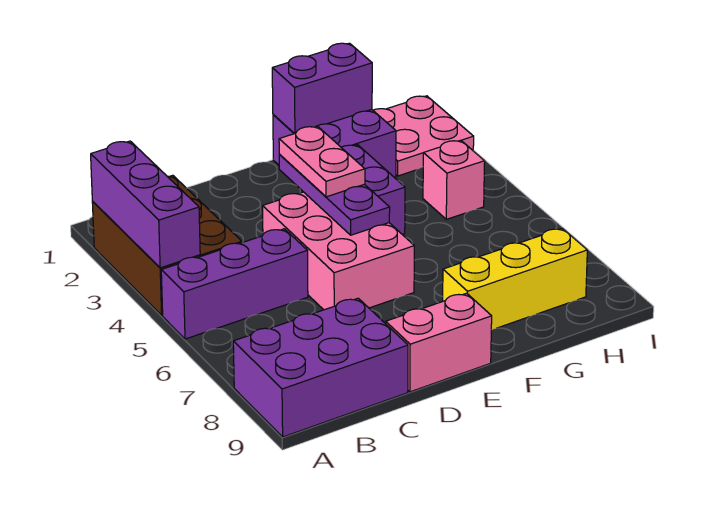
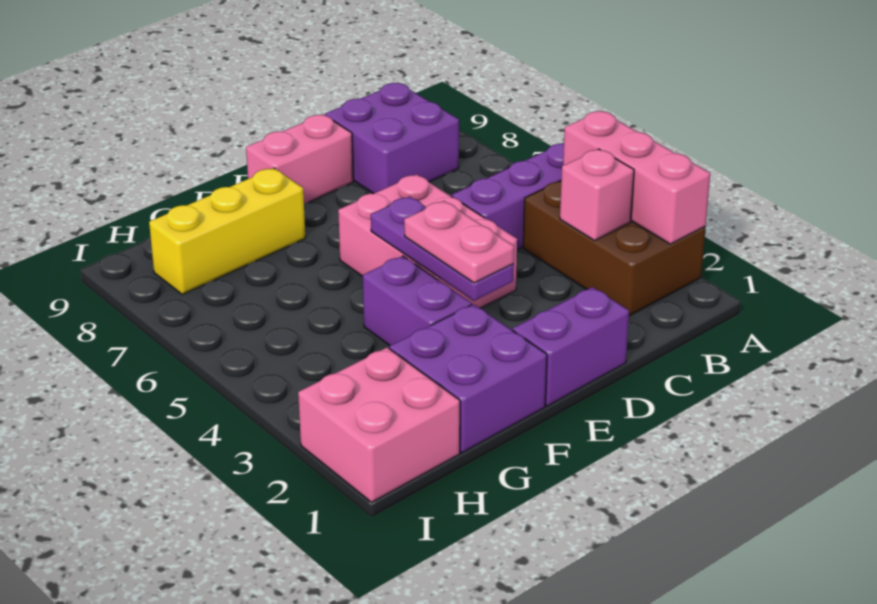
purple 1x3 brick [91,141,200,268] -> pink 1x3 brick [563,111,710,244]
purple 2x3 brick [233,298,408,437] -> purple 2x2 brick [325,83,459,194]
purple 1x2 brick [272,43,372,134] -> purple 1x2 brick moved to [513,287,629,406]
pink 2x2 plate [373,96,474,176] -> pink 2x2 brick [298,347,460,502]
pink 1x1 brick [423,140,485,219] -> pink 1x1 brick moved to [560,149,634,241]

